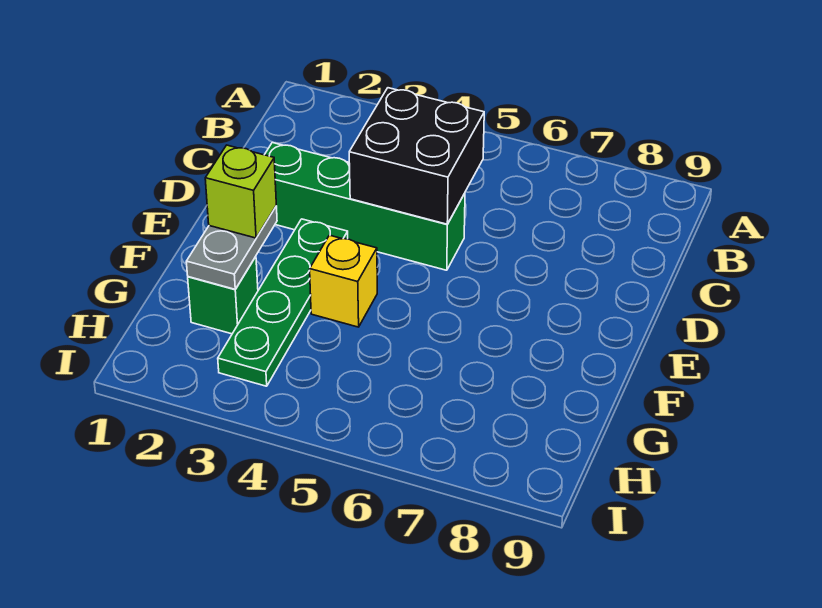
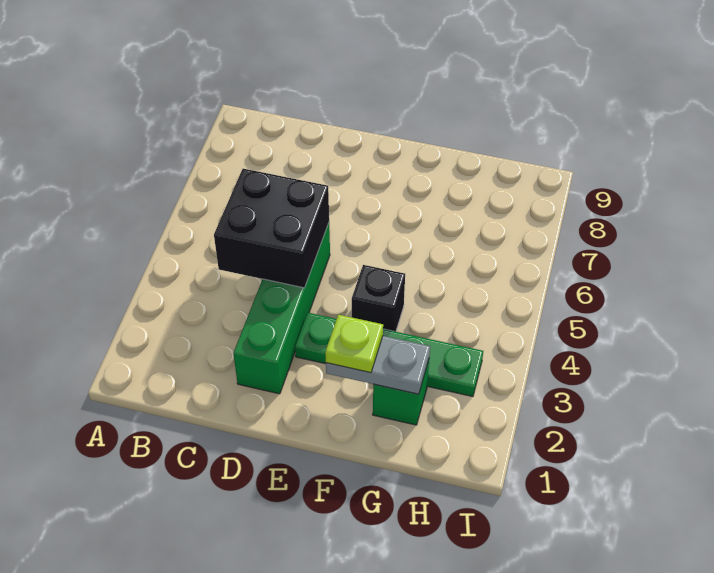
lime 1x1 brick [205,145,276,238] -> lime 1x1 plate [325,315,383,373]
yellow 1x1 brick [310,235,377,327] -> black 1x1 brick [352,265,405,332]

